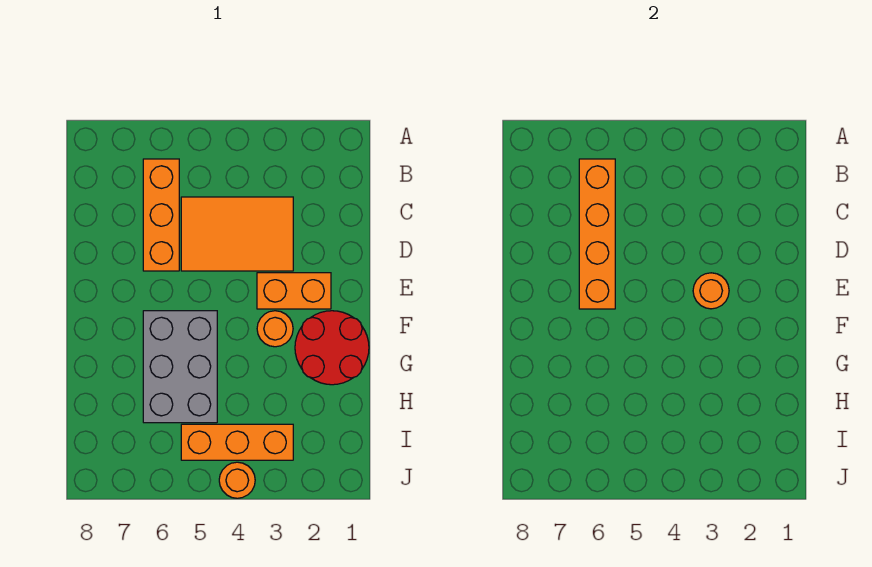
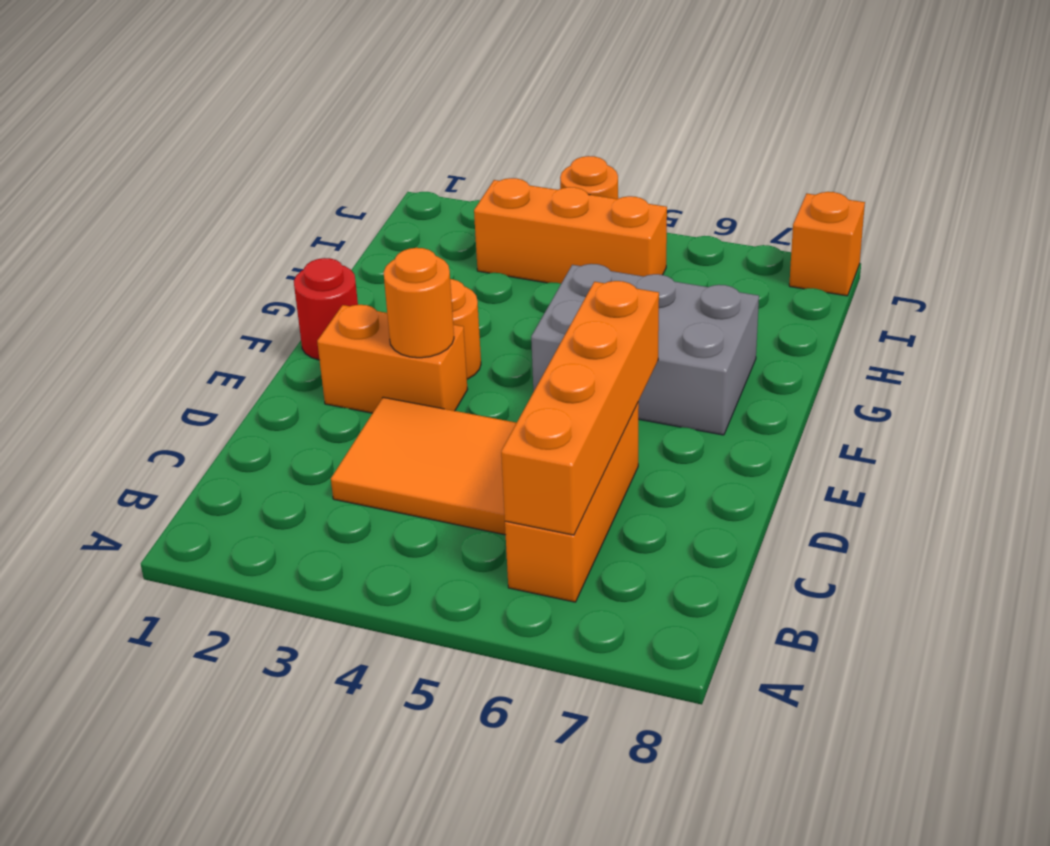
red 2x2 round brick [295,311,369,385] -> red 1x1 round brick [294,258,358,360]
grey 2x3 brick [143,311,217,423] -> grey 2x3 brick turned to [531,264,759,435]
none -> orange 1x1 brick [789,192,865,296]

